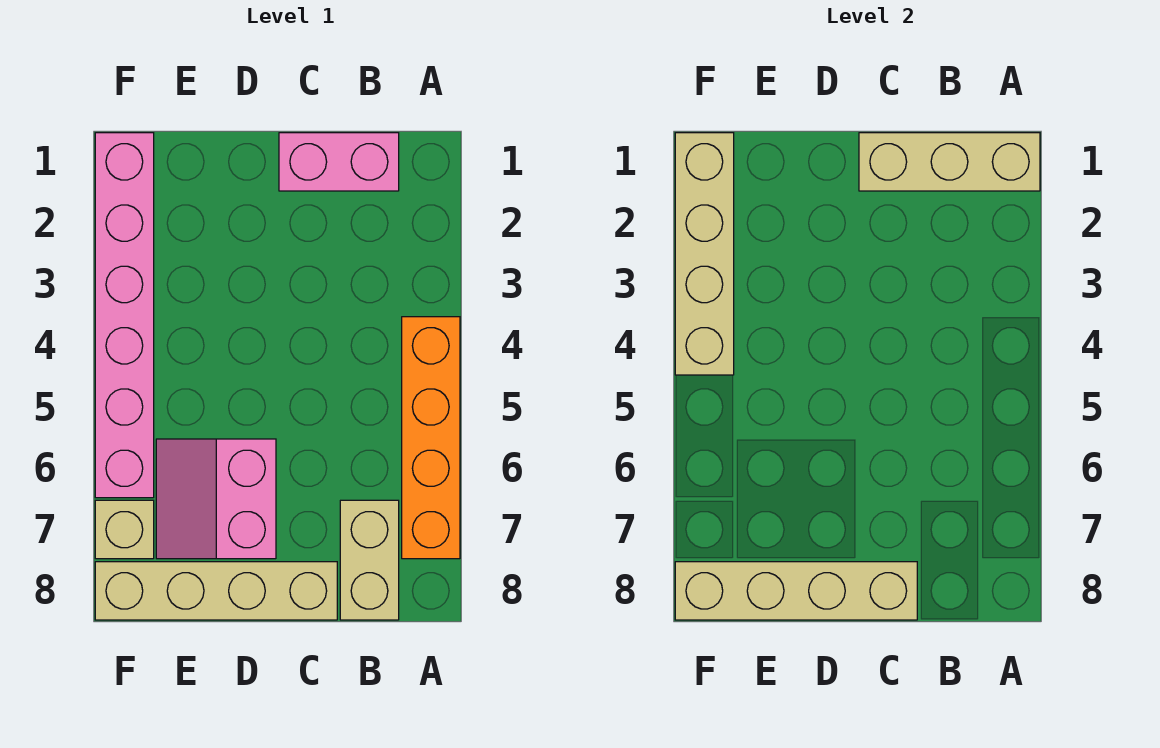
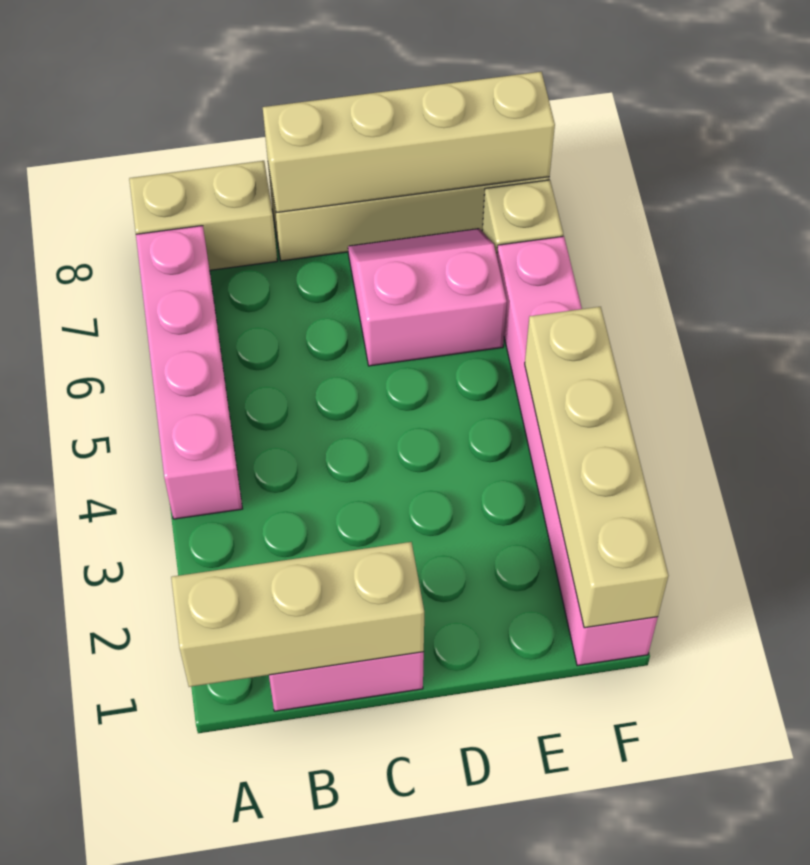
orange 1x4 brick [402,317,460,559] -> pink 1x4 brick [136,226,242,519]
tan 1x2 brick [340,500,399,620] -> tan 1x2 brick turned to [129,161,277,270]
pink 2x2 slope [156,439,276,559] -> pink 2x2 slope turned to [348,229,507,366]

